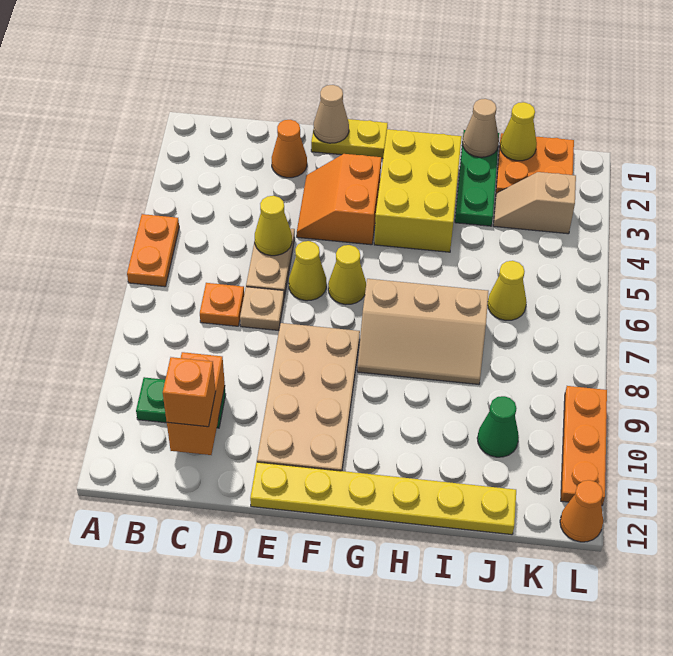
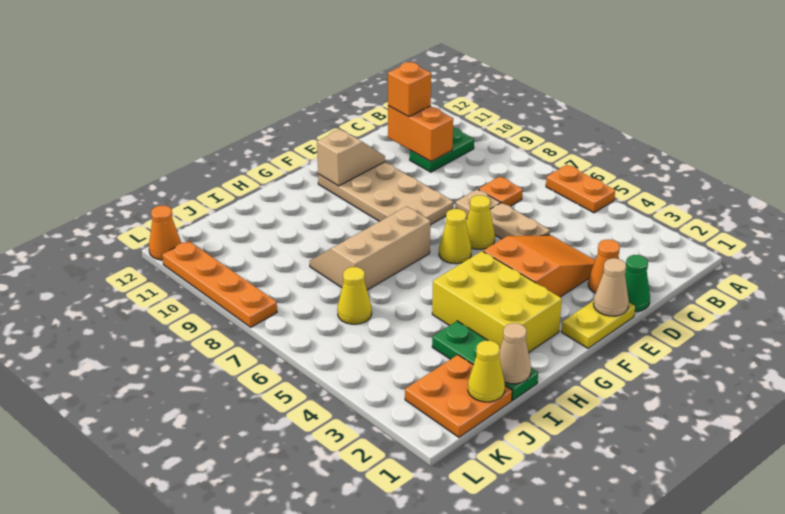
yellow 1x1 cone [255,196,292,256] -> none
orange 2x2 slope [297,154,381,245] -> orange 2x3 slope [483,235,595,297]
yellow 1x6 plate [250,462,516,535] -> none
tan 1x2 slope [493,172,576,234] -> tan 1x2 slope moved to [317,129,385,186]
green 1x1 cone [477,396,519,457] -> green 1x1 cone moved to [625,255,650,312]
orange 1x3 plate [561,386,607,505] -> orange 1x4 plate [162,241,277,327]

